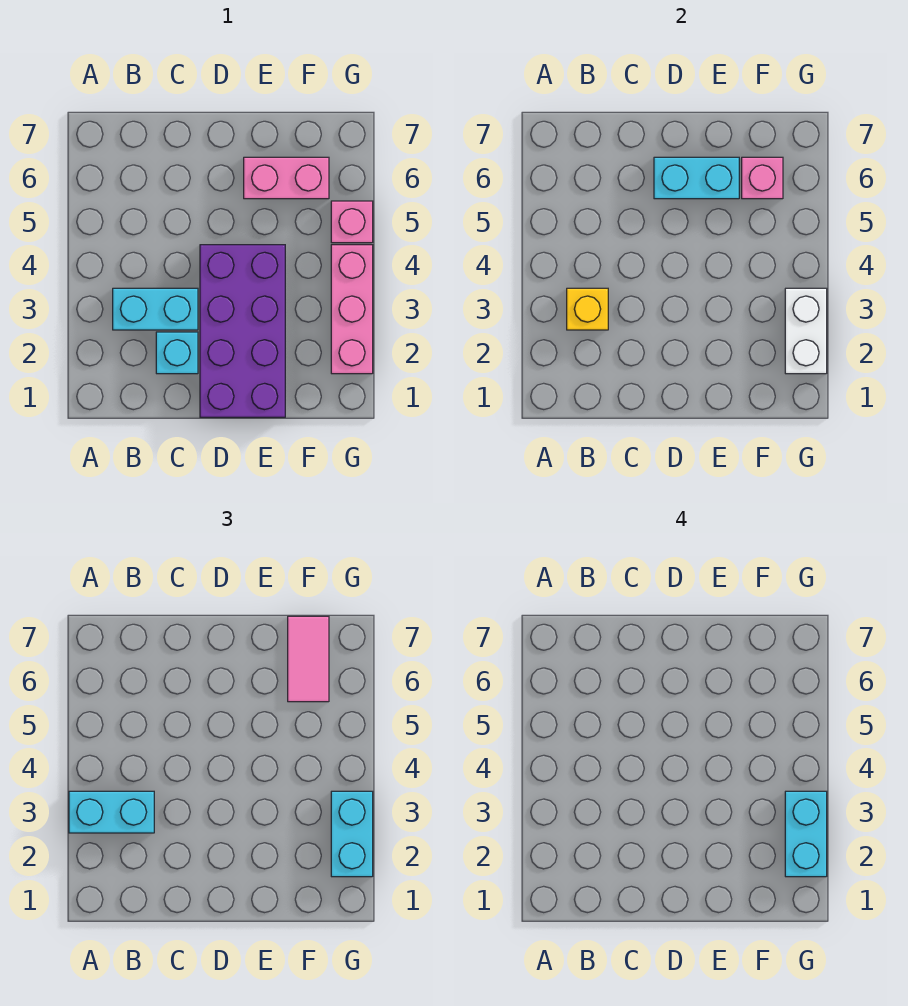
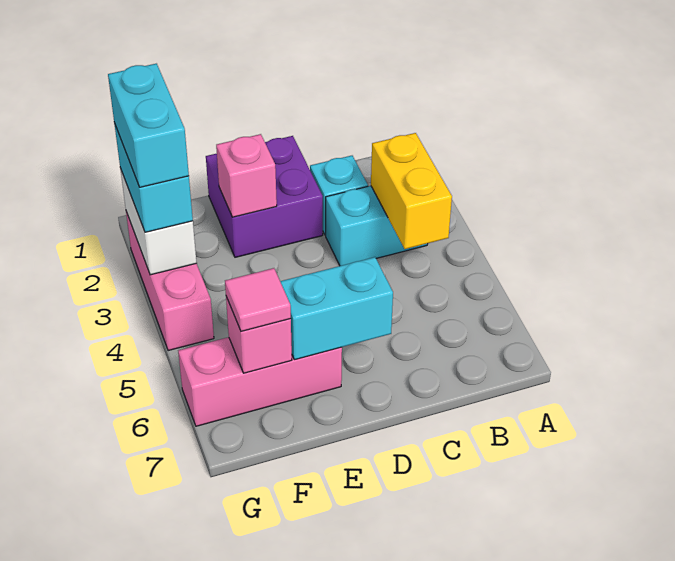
cyan 1x2 brick [69,791,154,833] -> none
yellow 1x1 brick [567,288,608,330] -> yellow 1x2 brick [371,133,452,249]
purple 2x4 brick [200,245,285,417] -> purple 2x2 brick [206,136,323,257]
pink 1x2 brick [244,157,329,199] -> pink 1x3 brick [178,337,342,426]
pink 1x2 tile [288,616,329,702] -> pink 1x1 tile [225,268,291,331]
pink 1x1 brick [331,201,373,243] -> pink 1x1 brick moved to [216,134,277,217]

